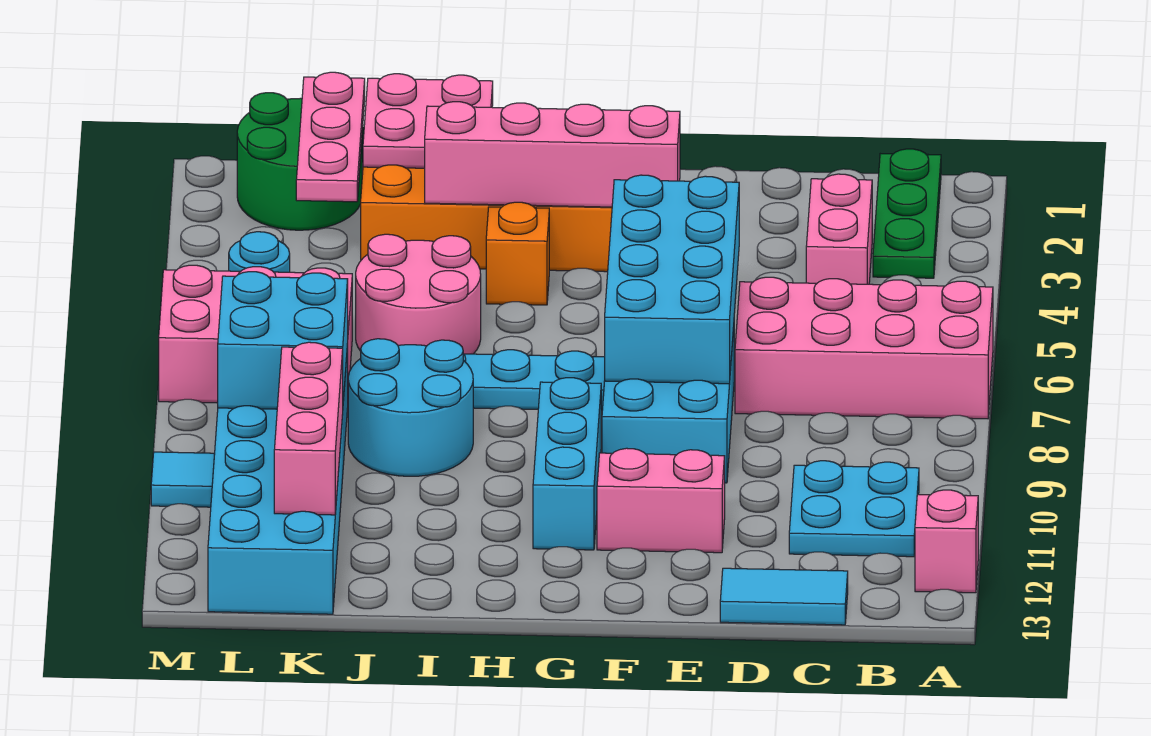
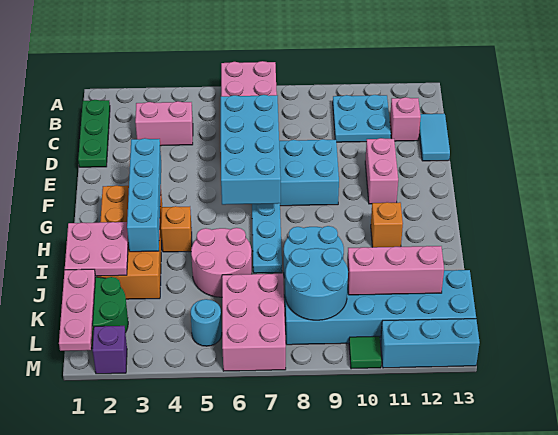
pink 1x1 brick [915,490,978,593] -> pink 1x1 brick moved to [390,97,421,141]
green 1x3 plate [873,149,941,278] -> green 1x3 plate turned to [78,100,110,167]
cyan 2x4 brick [605,175,739,384] -> cyan 2x4 brick turned to [221,95,281,205]
pink 1x4 brick [425,102,680,207] -> cyan 1x4 brick [127,138,161,252]
cyan 1x3 brick [533,378,601,550] -> cyan 1x3 brick moved to [381,319,480,368]
none -> orange 1x1 brick [371,202,403,247]
pink 1x3 plate [296,72,365,202] -> pink 1x3 plate turned to [59,269,96,351]
cyan 2x2 brick [218,272,348,409] -> cyan 2x2 round brick [285,248,348,320]
none -> purple 1x1 brick [93,326,127,374]
cyan 1x1 tile [151,452,215,507] -> green 1x1 tile [349,336,382,369]

